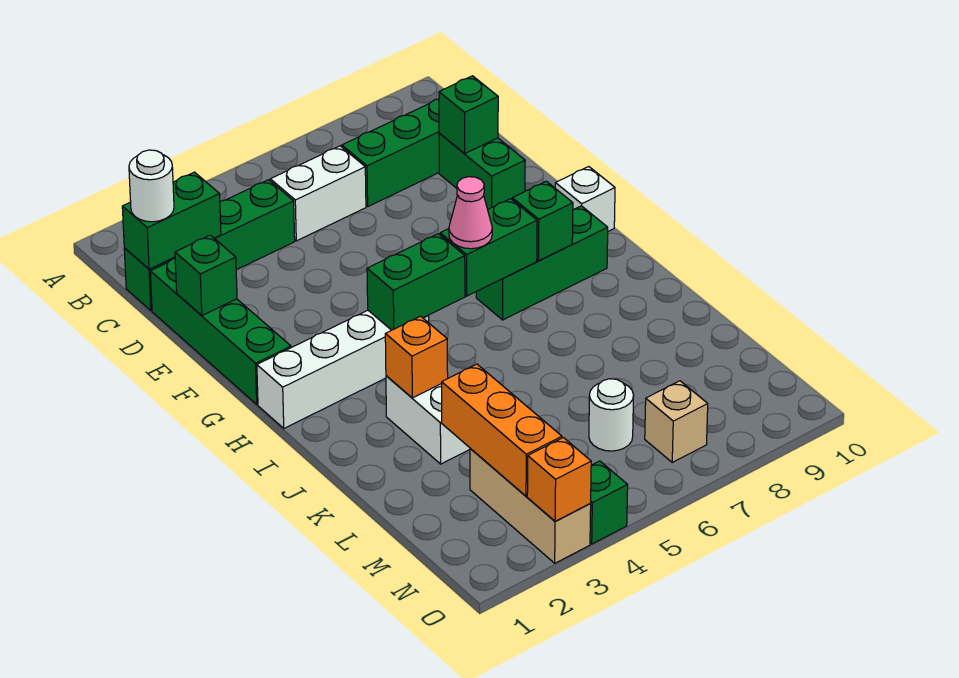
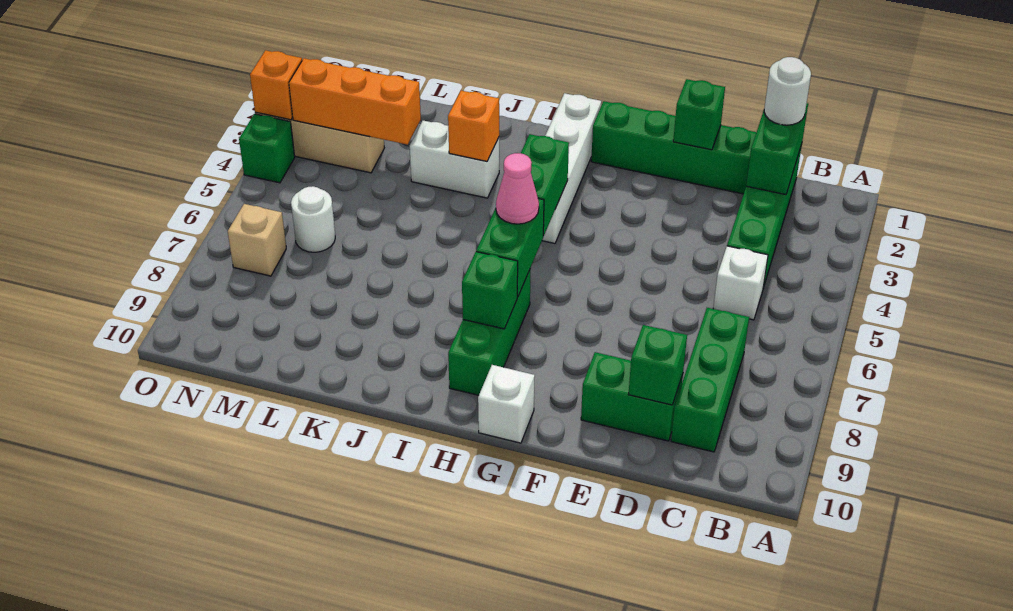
white 1x2 brick [270,146,366,241] -> white 1x1 brick [713,246,768,320]

